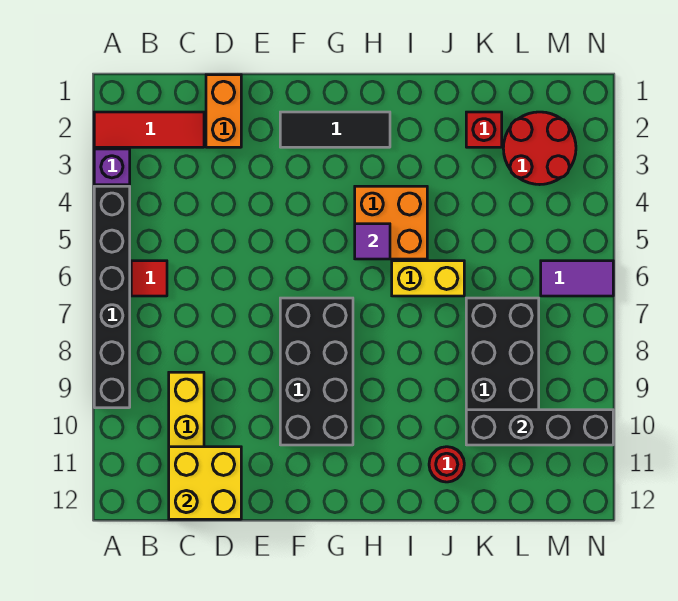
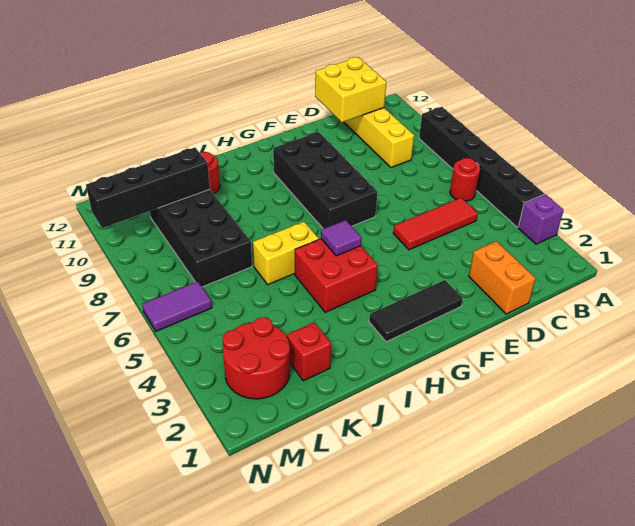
red 1x3 tile [94,112,204,147] -> red 1x3 tile moved to [393,198,478,250]
red 1x1 tile [131,261,167,296] -> red 1x1 round brick [450,158,480,201]
orange 2x2 brick [355,186,427,259] -> red 2x2 brick [295,239,378,312]

